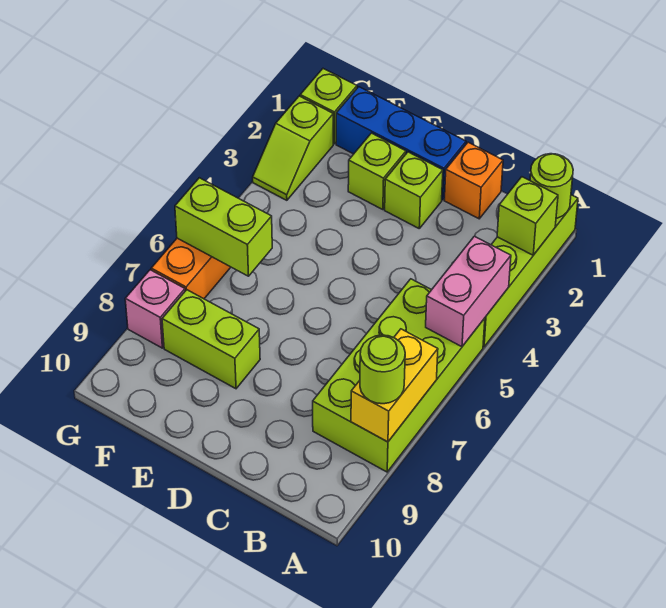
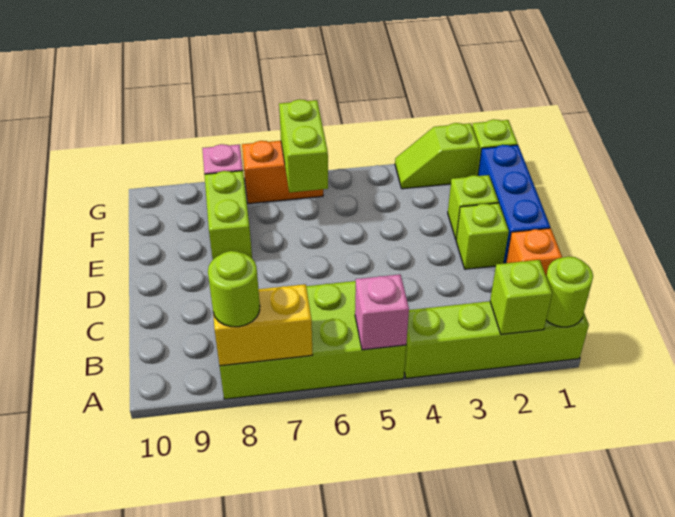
pink 1x2 brick [426,236,511,347] -> pink 1x1 brick [355,274,409,350]

